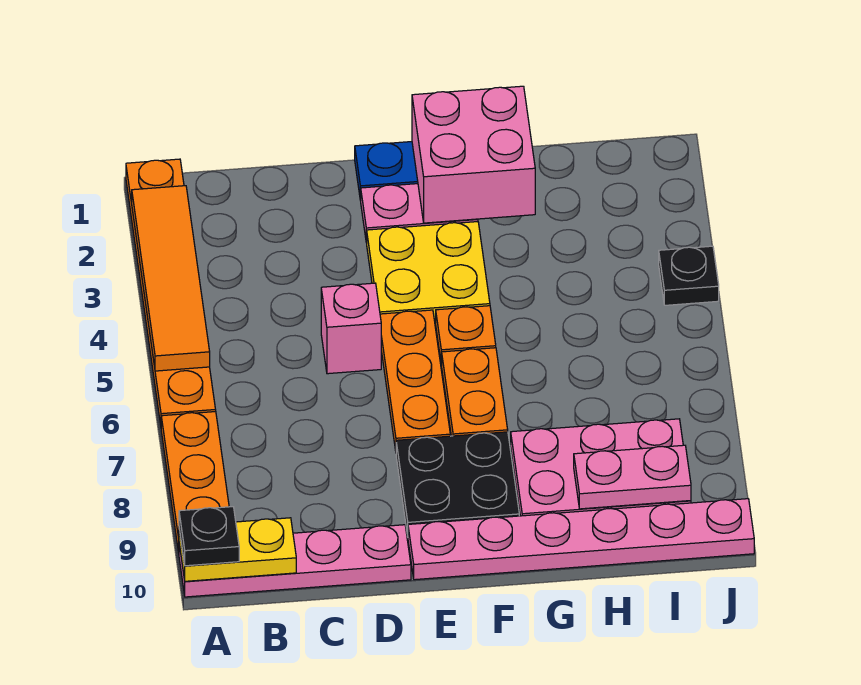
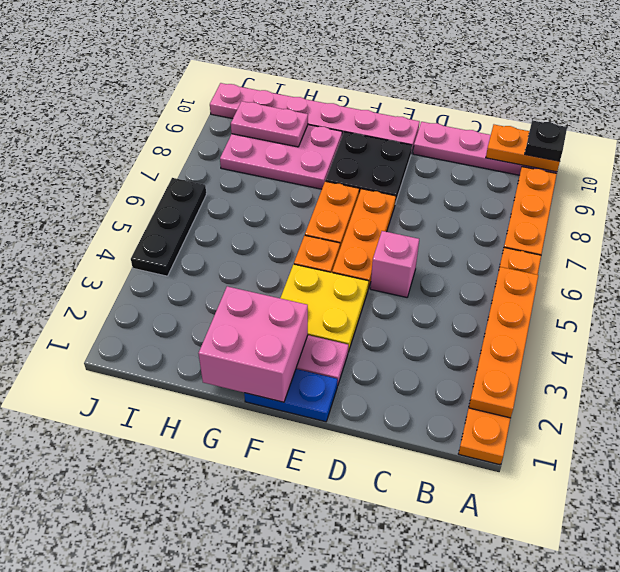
orange 1x4 tile [132,186,210,371] -> orange 1x4 plate [469,267,538,418]
yellow 1x2 plate [179,518,296,581] -> orange 1x2 plate [486,125,560,172]
black 1x1 plate [659,246,719,305] -> black 1x3 plate [131,178,206,276]

